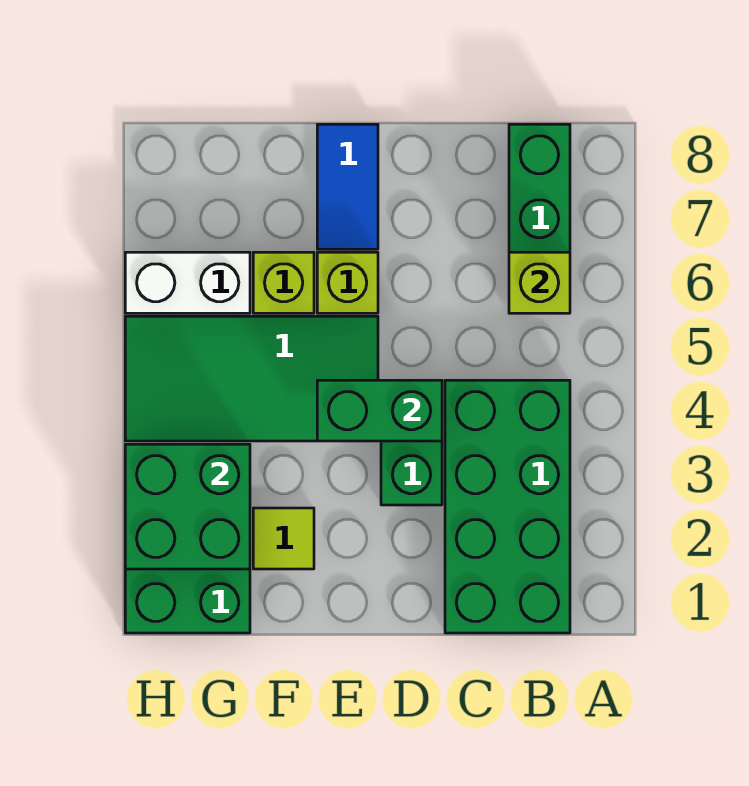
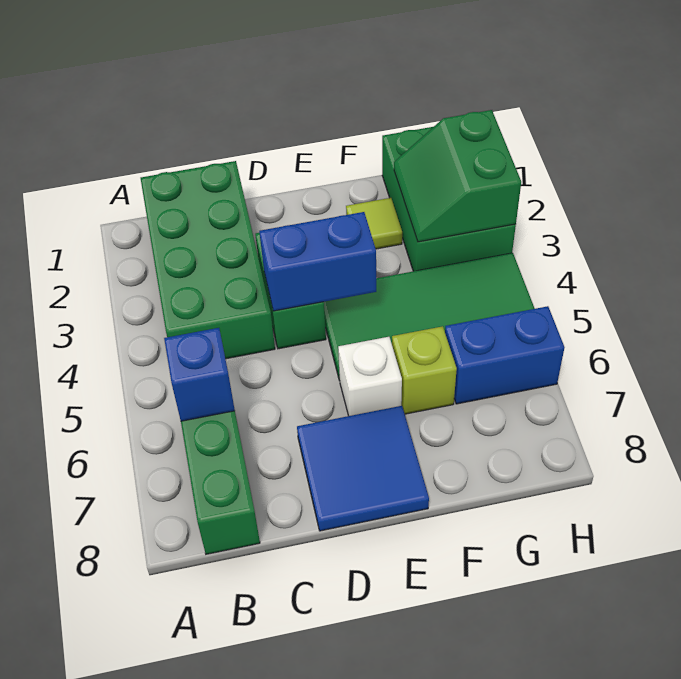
lime 1x1 brick [509,252,570,313] -> blue 1x1 brick [164,328,235,421]
green 1x2 brick [317,380,442,441] -> blue 1x2 brick [259,212,376,311]
lime 1x1 brick [317,252,378,313] -> white 1x1 brick [338,337,402,416]
blue 1x2 tile [317,124,378,249] -> blue 2x2 tile [297,406,429,531]
green 2x2 brick [125,444,250,569] -> green 2x2 slope [394,110,521,242]
white 1x2 brick [125,252,250,313] -> blue 1x2 brick [445,306,564,404]

